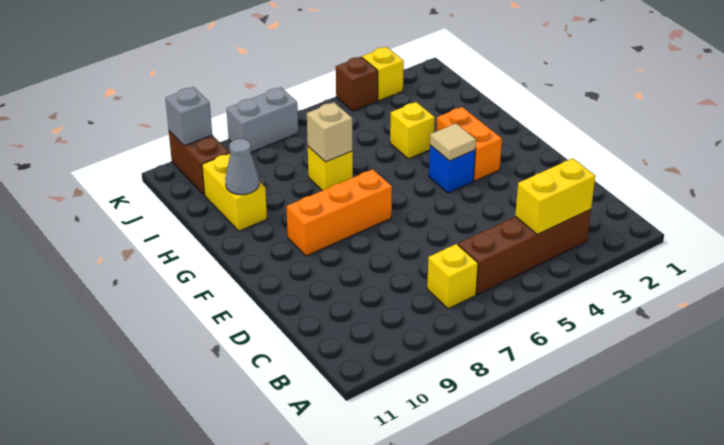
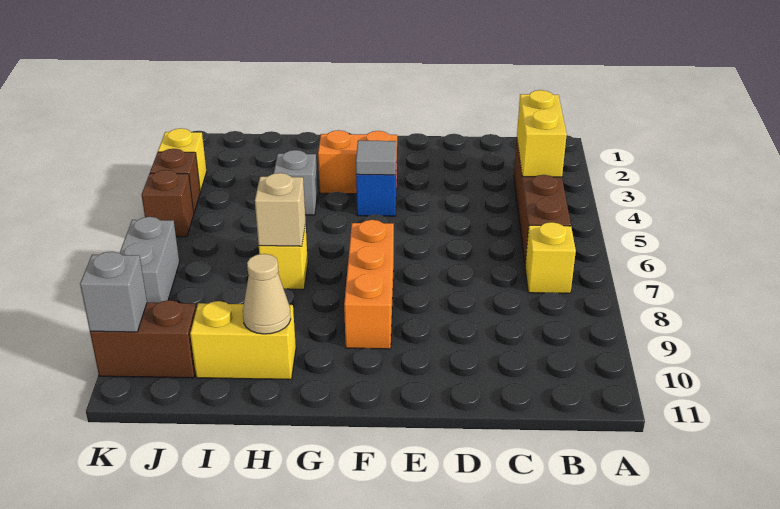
tan 1x1 tile [430,123,476,161] -> grey 1x1 tile [356,141,396,175]
yellow 1x1 brick [390,102,435,159] -> grey 1x1 brick [274,150,318,215]
grey 1x1 cone [225,139,259,195] -> tan 1x1 cone [243,254,291,334]
none -> brown 1x1 brick [142,170,194,237]

